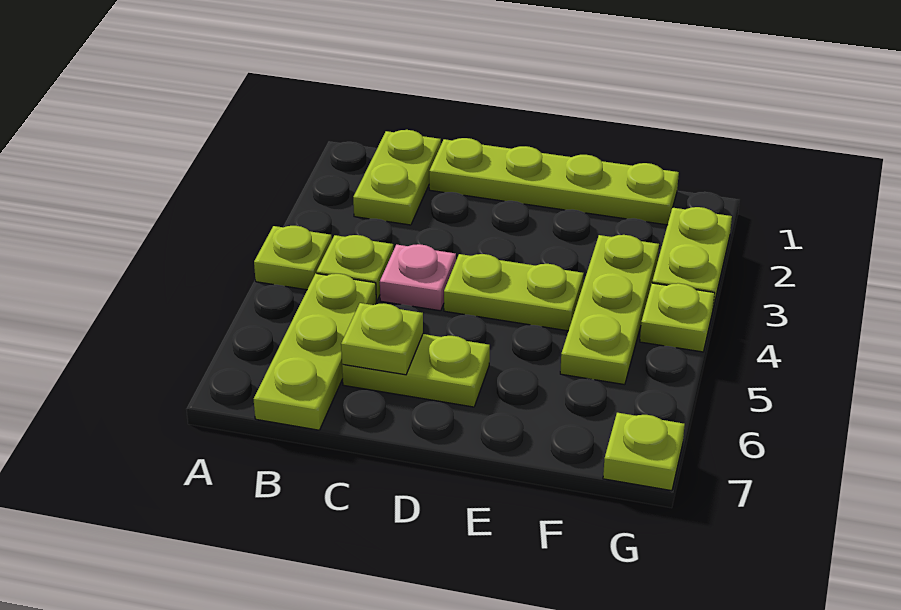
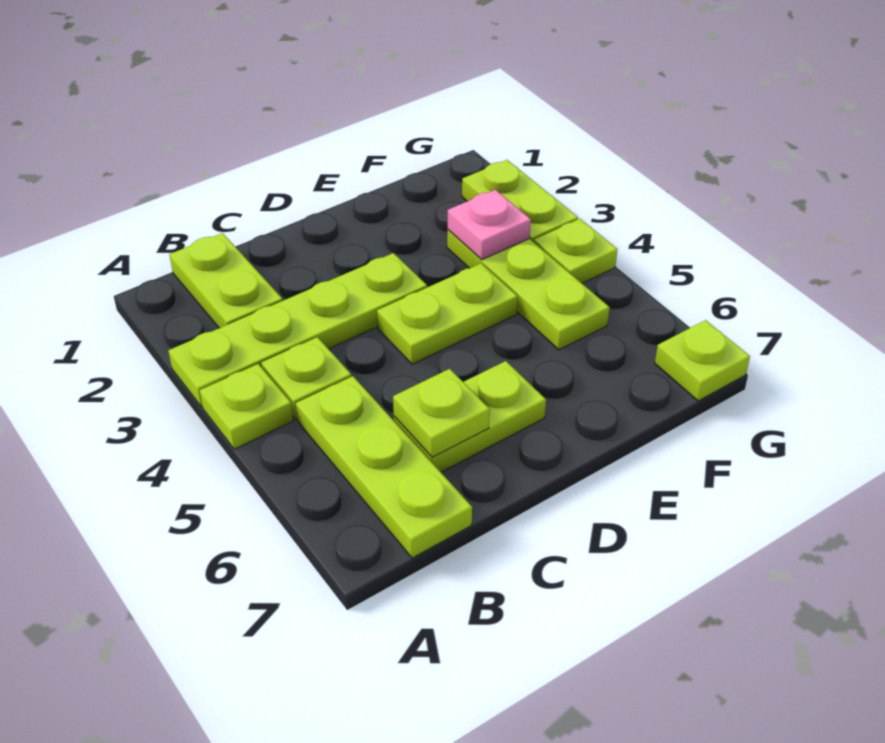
lime 1x4 plate [429,138,679,225] -> lime 1x4 plate moved to [168,253,427,407]
pink 1x1 plate [380,244,456,311] -> pink 1x1 plate moved to [448,190,531,260]

